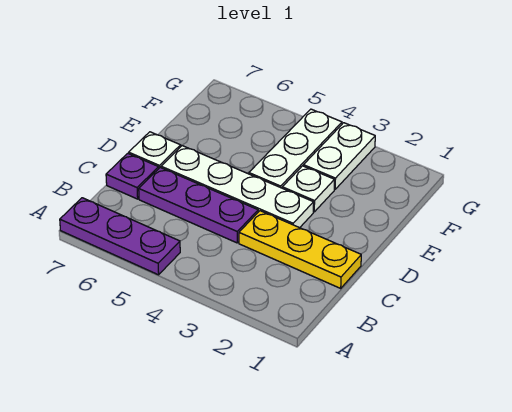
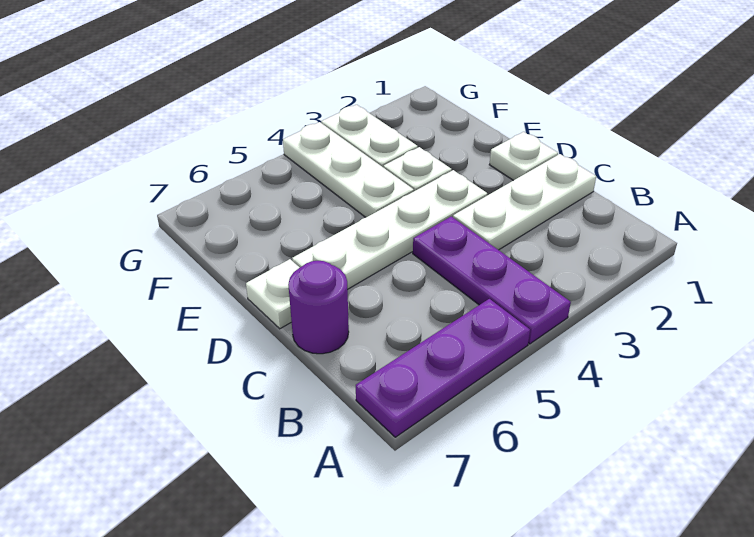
yellow 1x3 plate [239,211,361,288] -> white 1x3 plate [453,154,596,250]
purple 1x3 plate [139,168,258,243] -> purple 1x3 plate turned to [413,216,571,344]
purple 1x1 plate [106,153,159,199] -> purple 1x1 round brick [288,261,349,354]
none -> white 1x1 plate [489,132,558,181]

